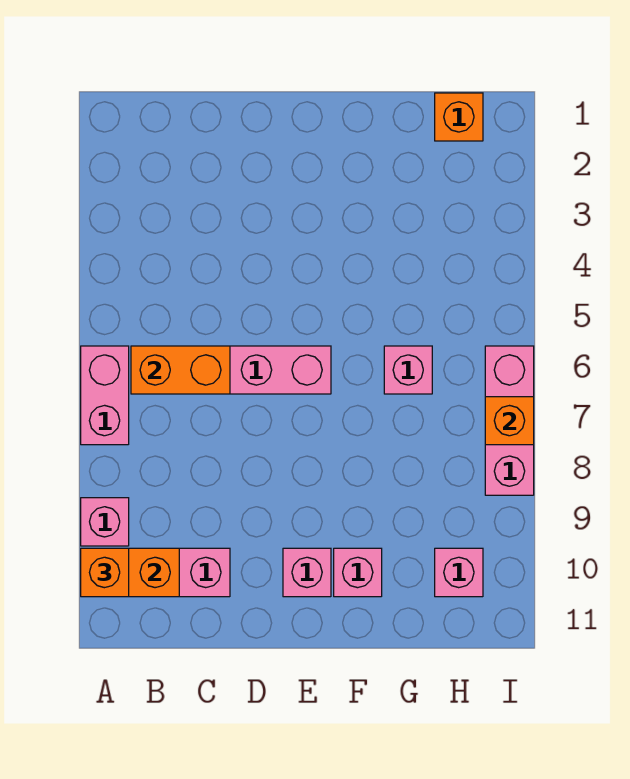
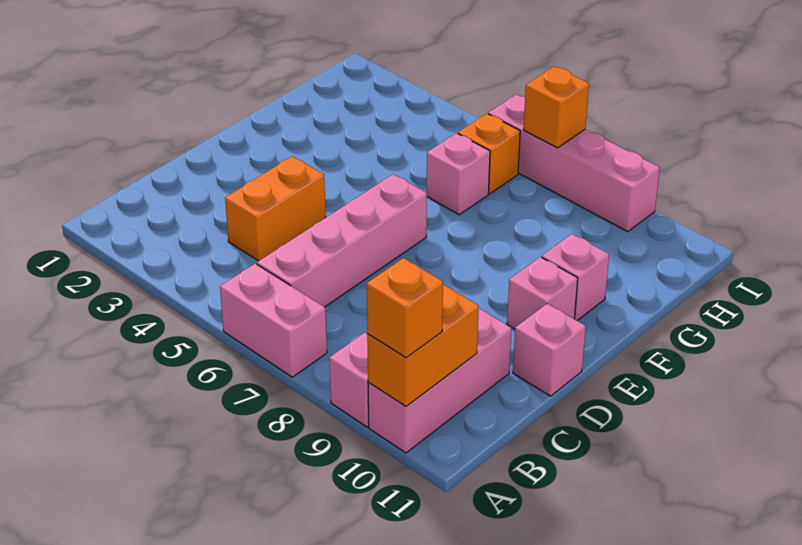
orange 1x2 brick [131,346,230,394] -> orange 1x2 brick moved to [225,156,326,261]
orange 1x1 brick [435,93,483,141] -> orange 1x1 brick moved to [458,114,520,194]
pink 1x1 brick [435,548,483,597] -> pink 1x1 brick moved to [513,304,586,396]
pink 1x3 brick [485,346,534,495] -> pink 1x4 brick [488,94,660,232]

